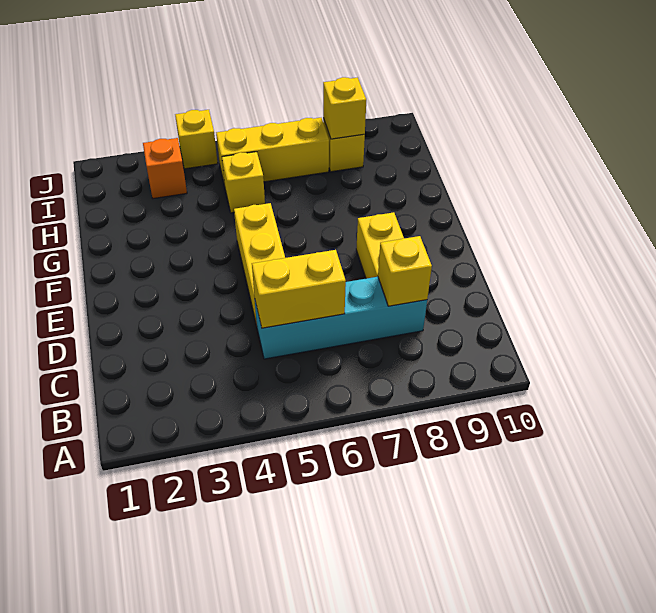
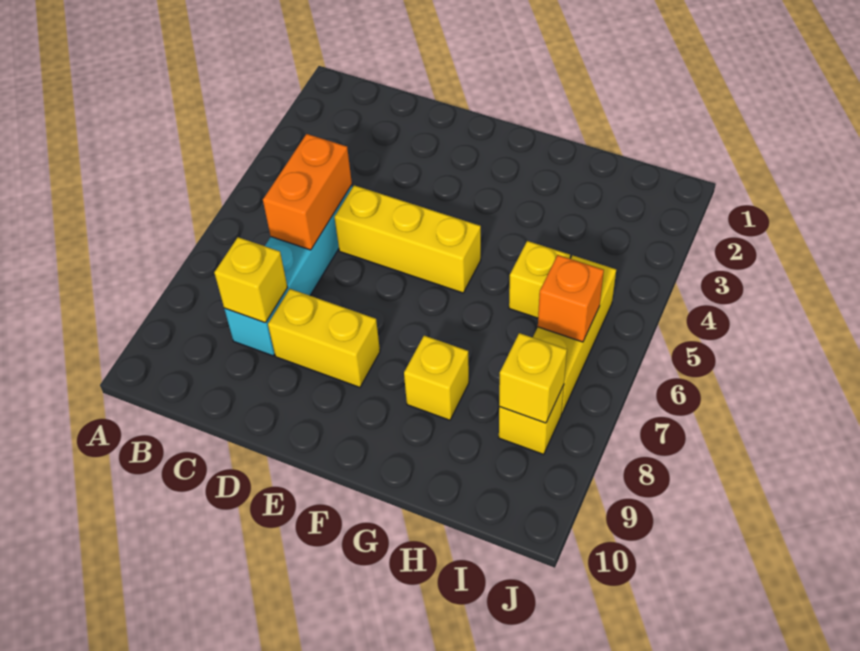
yellow 1x2 brick [252,250,346,328] -> orange 1x2 brick [263,134,352,250]
orange 1x1 brick [143,138,187,199] -> orange 1x1 brick moved to [538,255,604,342]
yellow 1x1 brick [175,110,218,169] -> yellow 1x1 brick moved to [404,336,469,420]

